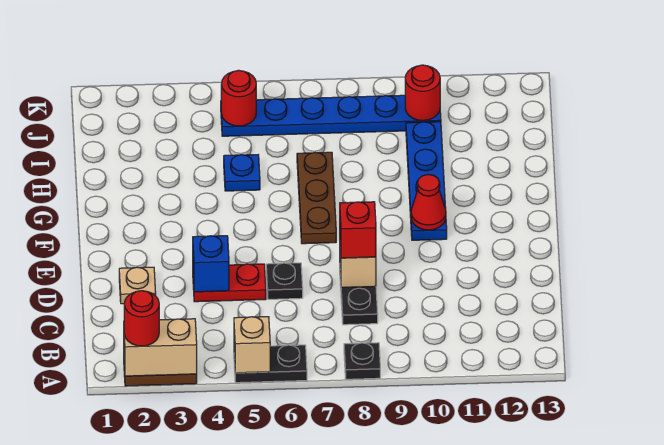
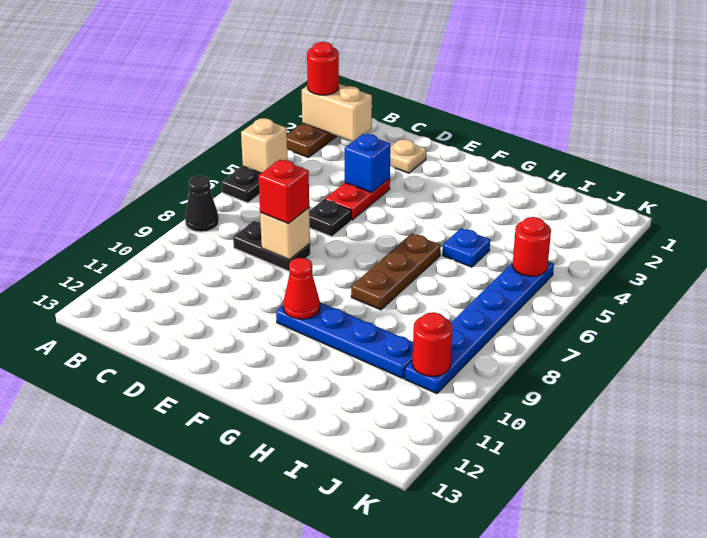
tan 1x2 brick [124,319,197,376] -> tan 1x2 brick turned to [302,84,372,141]
black 1x1 plate [344,343,380,379] -> black 1x1 cone [185,176,219,232]
brown 1x3 plate [297,152,336,244] -> brown 1x3 plate turned to [351,233,441,310]

